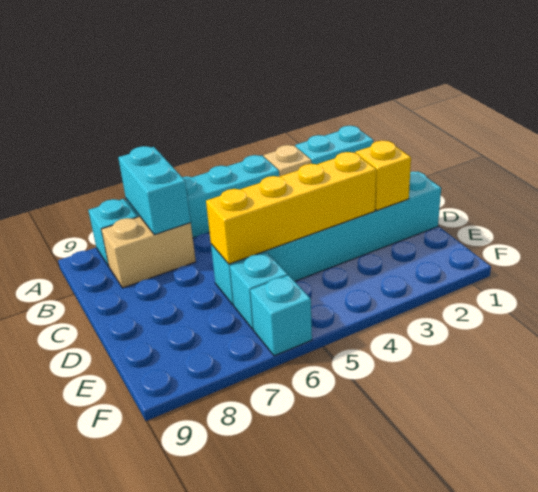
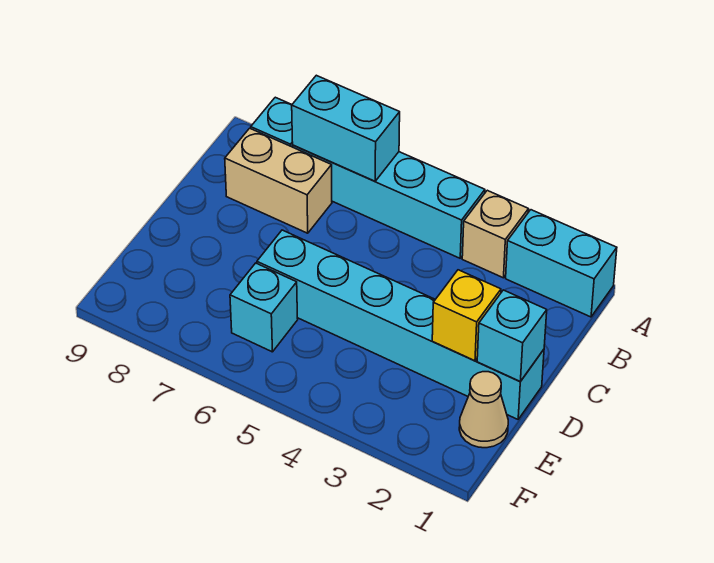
cyan 1x2 brick [118,146,191,235] -> cyan 1x2 brick turned to [292,75,400,181]
yellow 1x4 brick [206,152,376,264] -> none
none -> tan 1x1 cone [459,372,508,448]
cyan 1x1 brick [250,275,312,356] -> cyan 1x1 brick moved to [477,290,547,381]

